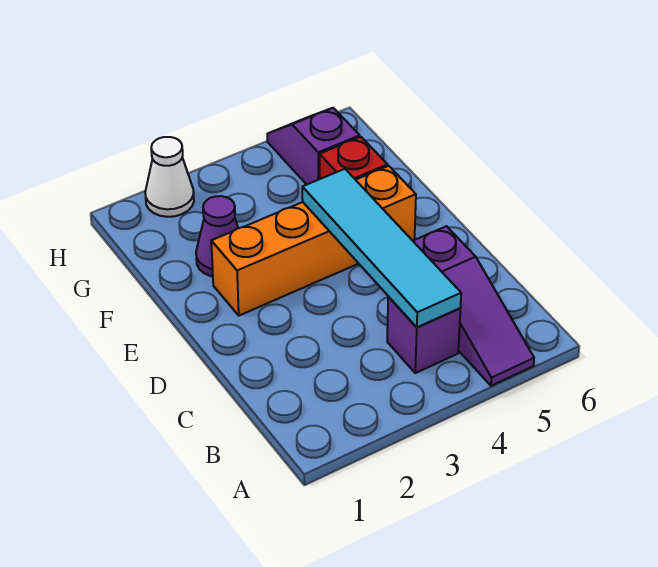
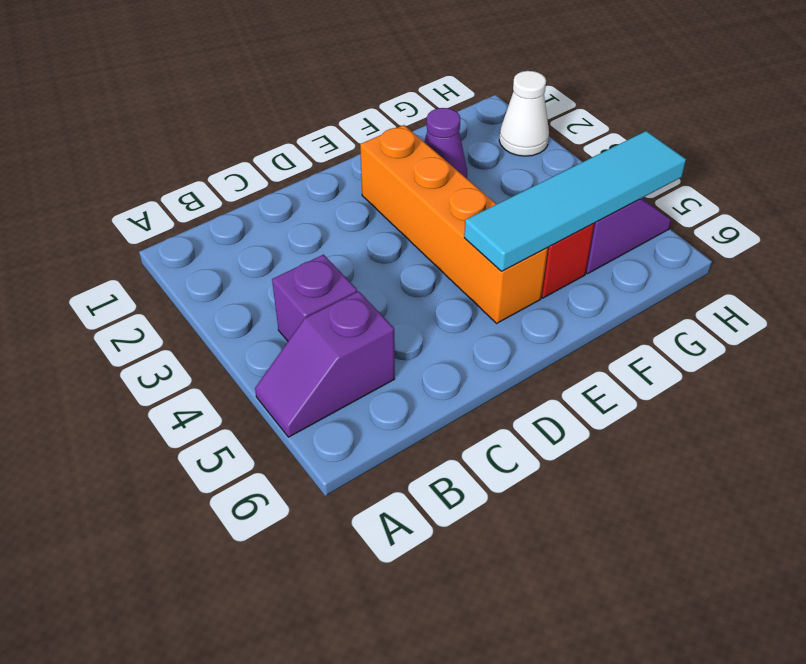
purple 1x3 slope [413,226,534,386] -> purple 1x2 slope [255,291,395,437]
cyan 1x4 tile [302,169,461,327] -> cyan 1x4 tile moved to [464,131,686,271]

